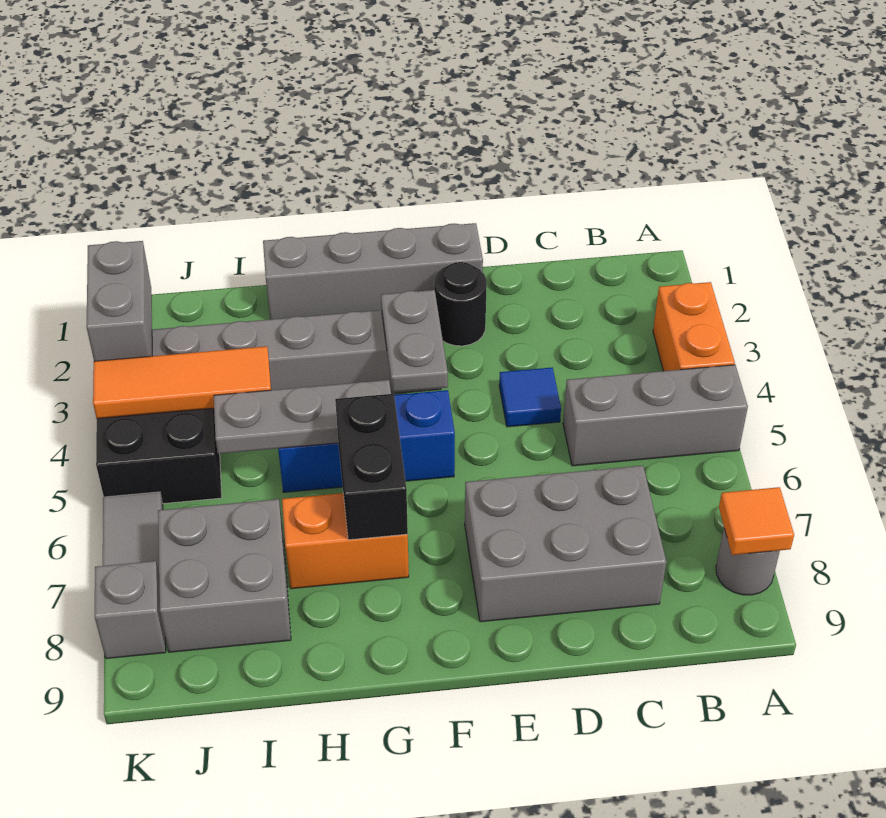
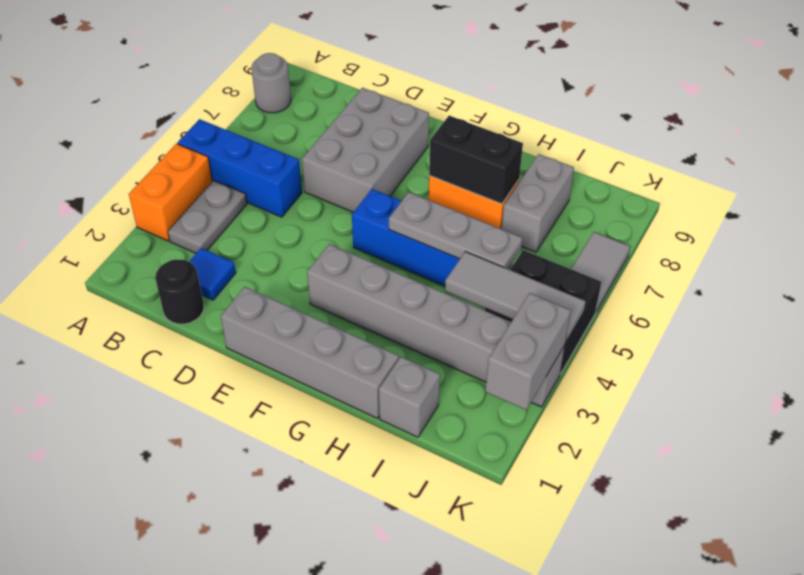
grey 1x3 brick [563,365,748,466] -> blue 1x3 brick [178,119,302,217]
orange 1x1 tile [719,487,794,555] -> none
grey 2x3 brick [465,466,666,622] -> grey 2x3 brick turned to [302,88,429,212]
blue 1x1 tile [499,368,561,427] -> blue 1x1 tile moved to [189,248,236,300]
black 1x1 round brick [434,262,487,346] -> black 1x1 round brick moved to [155,259,204,324]
grey 1x2 plate [381,290,448,392] -> grey 1x2 plate moved to [168,180,247,253]
black 1x2 brick [335,394,408,540] -> black 1x2 brick turned to [429,116,523,204]
orange 1x3 tile [93,346,271,419] -> grey 1x3 tile [445,252,586,341]
grey 2x2 brick [158,499,291,652] -> grey 1x2 brick [502,154,574,252]
grey 1x1 brick [95,561,166,659] -> grey 1x1 brick moved to [379,357,440,437]

